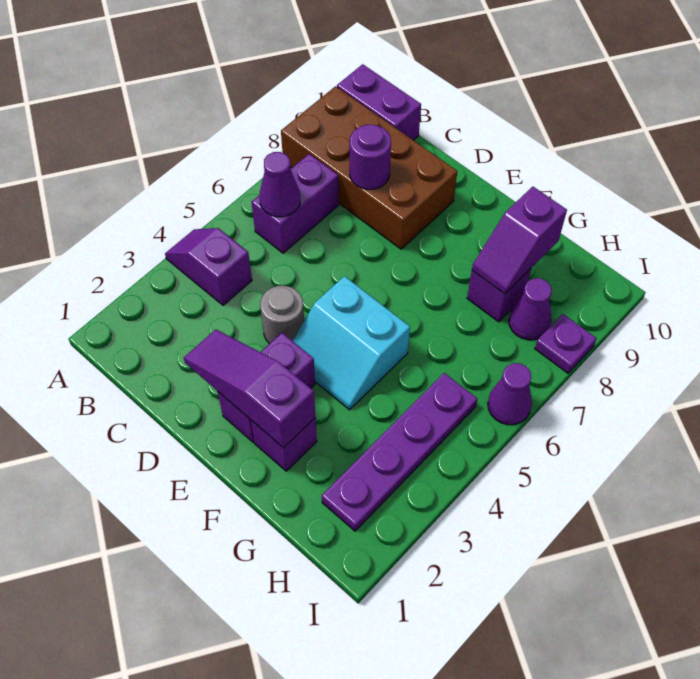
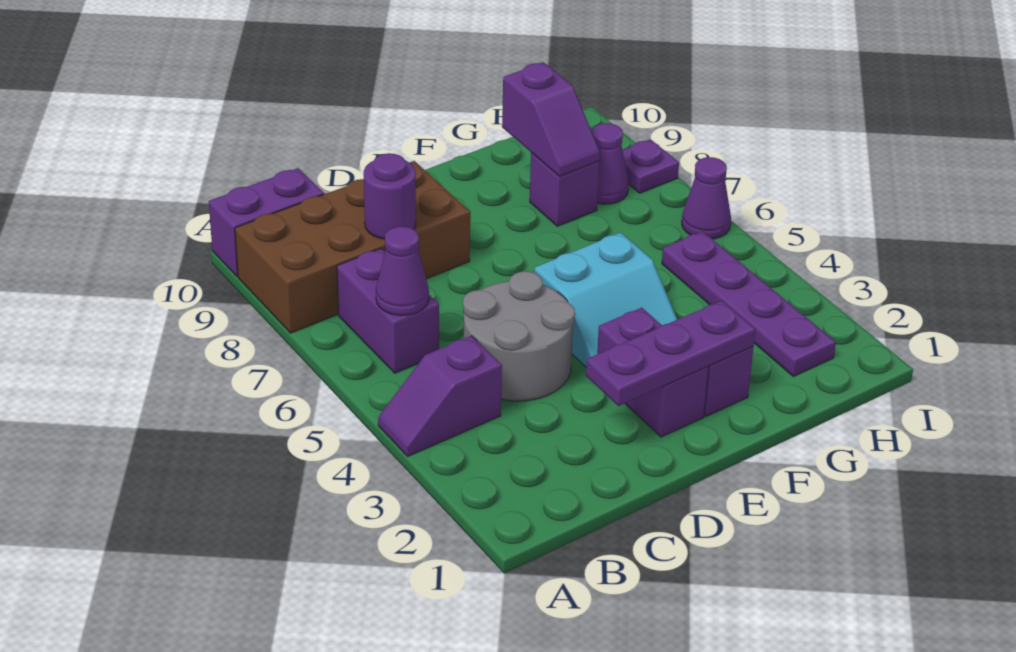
purple 1x3 slope [184,330,315,448] -> purple 1x3 plate [586,301,755,406]
grey 1x1 round brick [260,286,304,344] -> grey 2x2 round brick [463,271,575,401]

